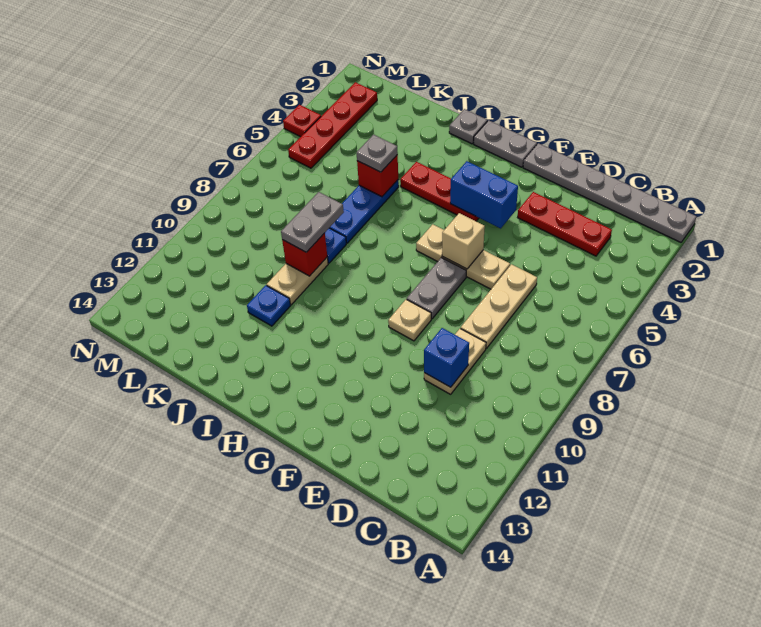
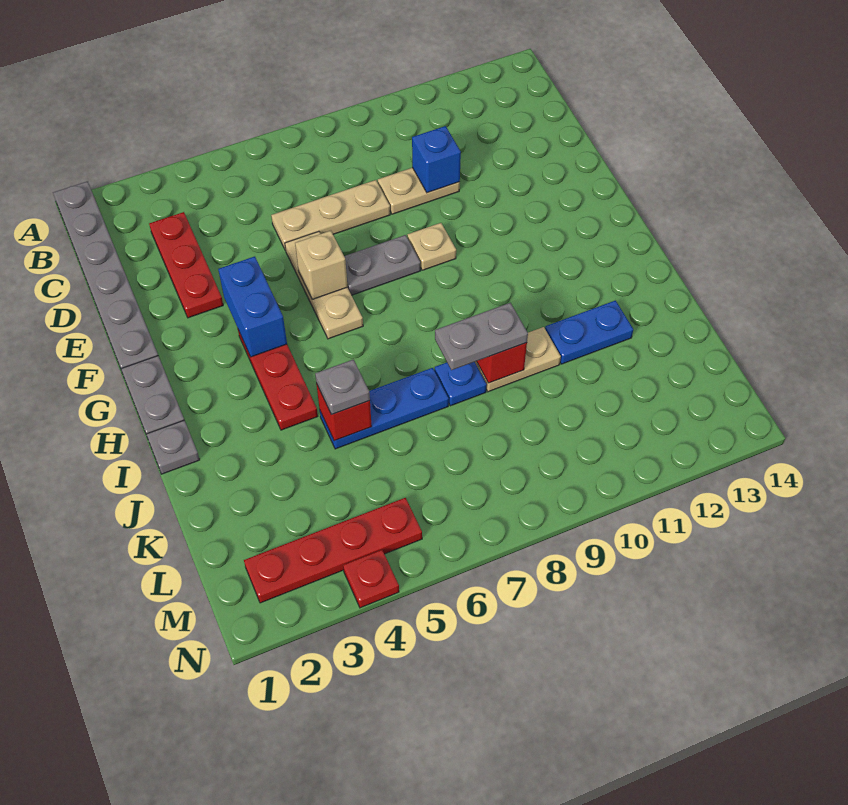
blue 1x1 plate [247,285,291,326] -> blue 1x2 plate [545,301,633,364]

